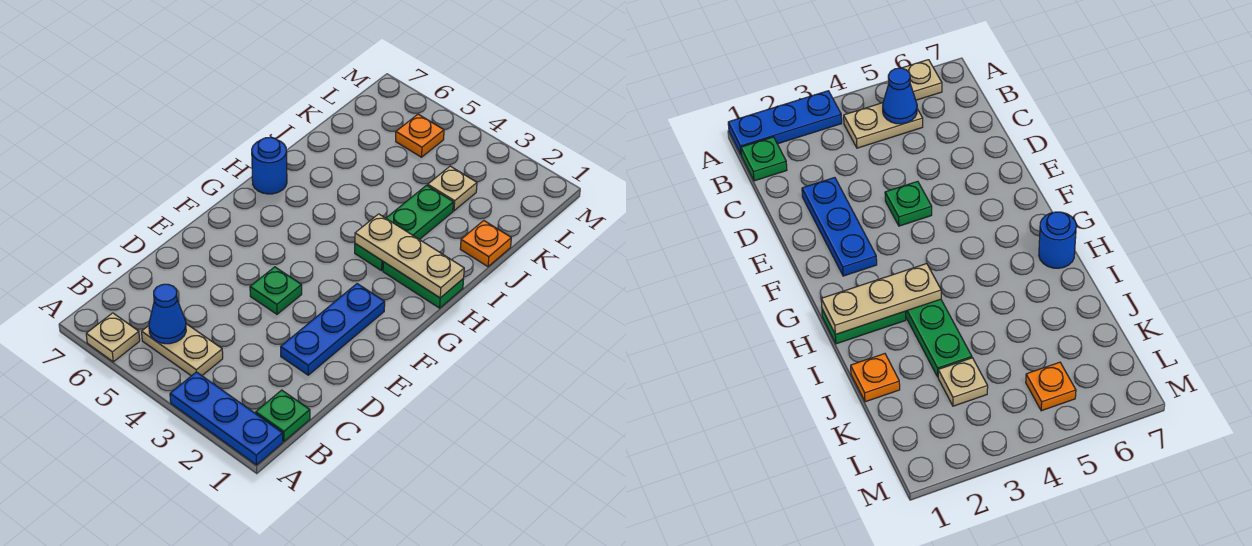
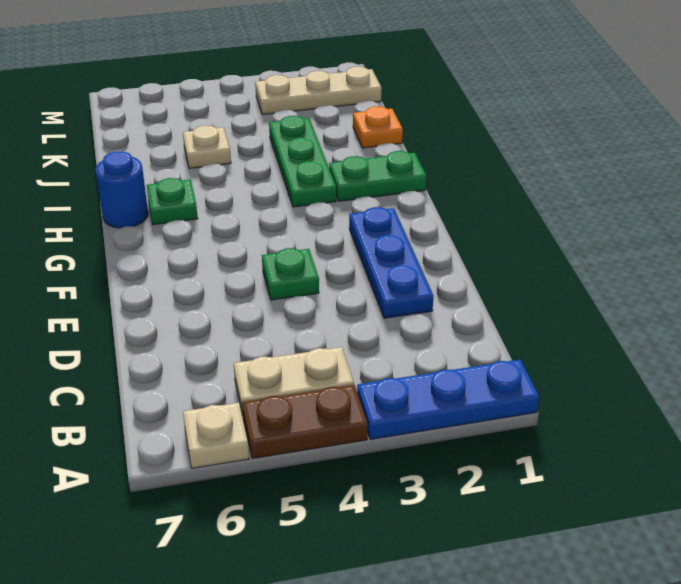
none -> brown 1x2 plate [242,385,368,459]
green 1x1 plate [256,390,310,441] -> green 1x1 plate moved to [147,178,198,225]
blue 1x1 cone [149,284,186,344] -> none
tan 1x3 plate [355,214,464,298] -> tan 1x3 plate moved to [255,67,382,115]
tan 1x1 plate [428,166,477,211] -> tan 1x1 plate moved to [183,126,231,168]
orange 1x1 plate [396,114,444,157] -> none

